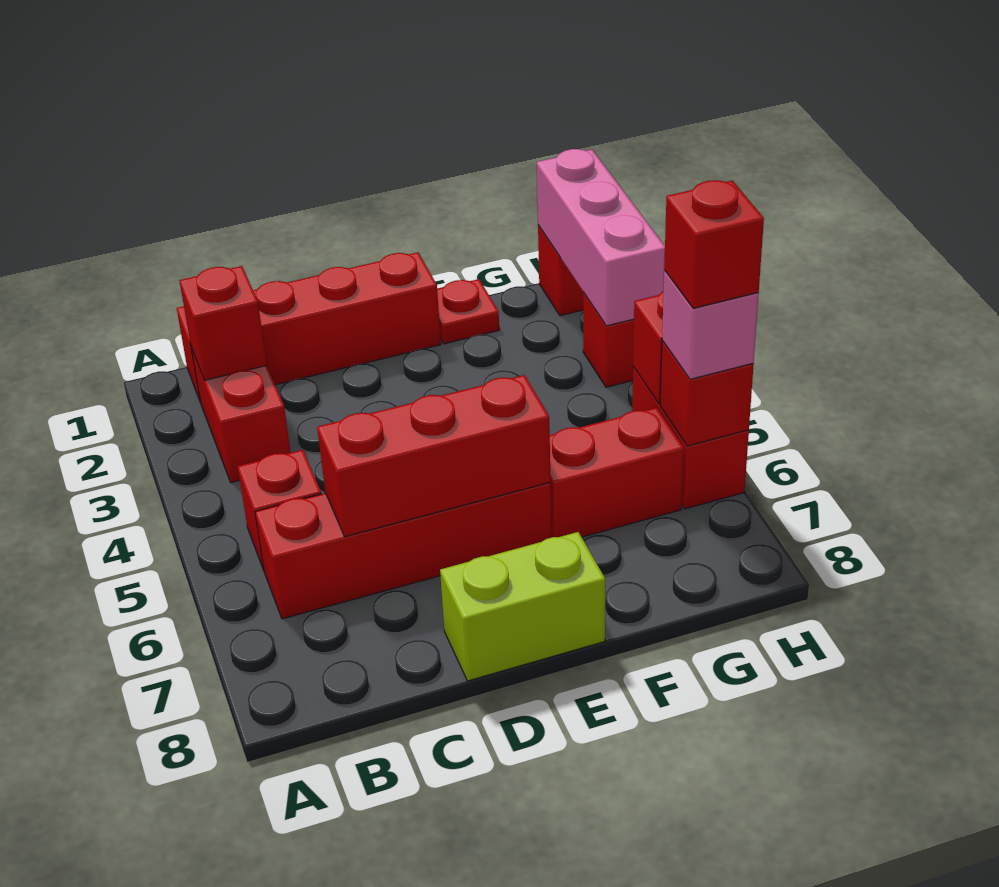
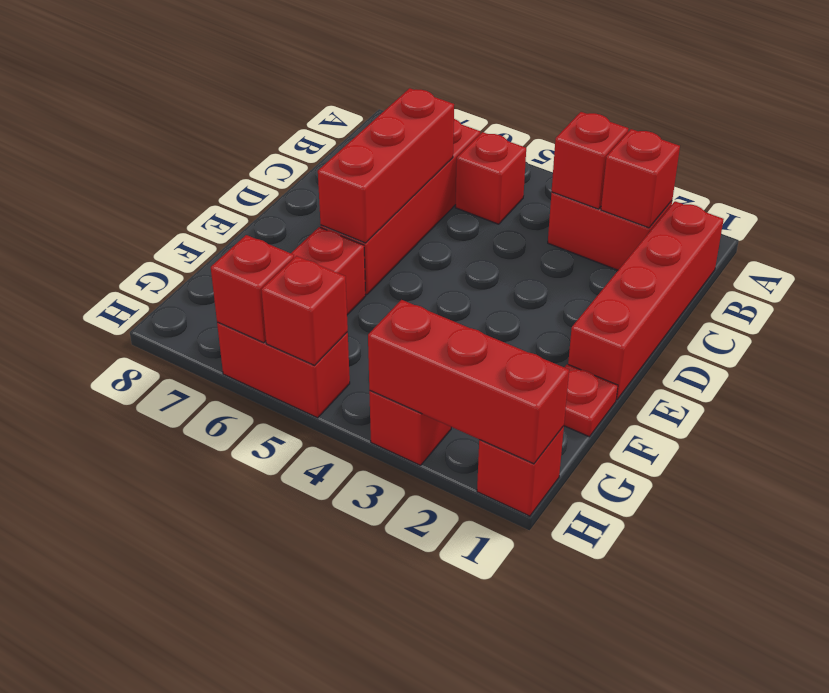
lime 1x2 brick [440,532,605,681] -> none
pink 1x3 brick [537,149,665,326] -> red 1x3 brick [368,300,569,464]
pink 1x1 brick [662,271,759,379] -> none
red 1x1 brick [664,180,764,309] -> red 1x1 brick moved to [552,112,629,209]

